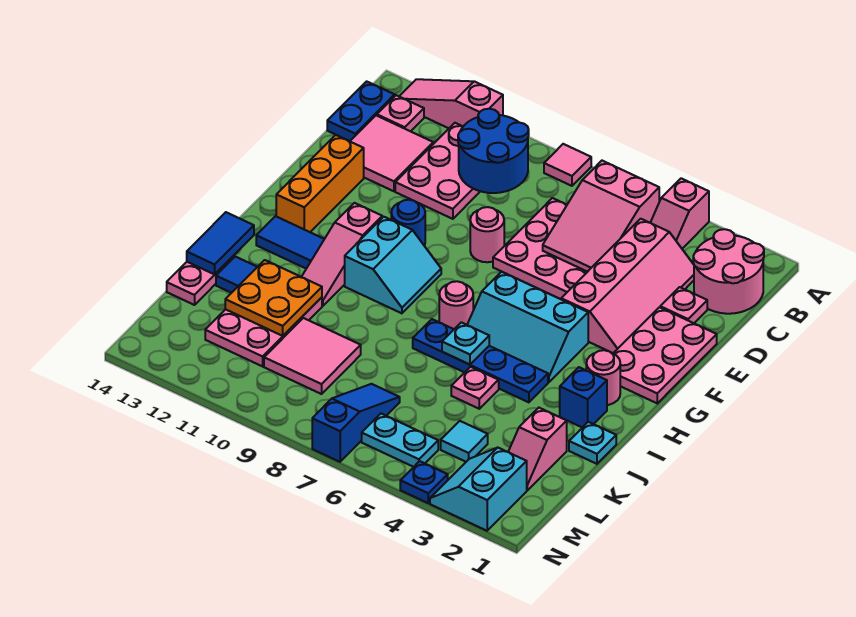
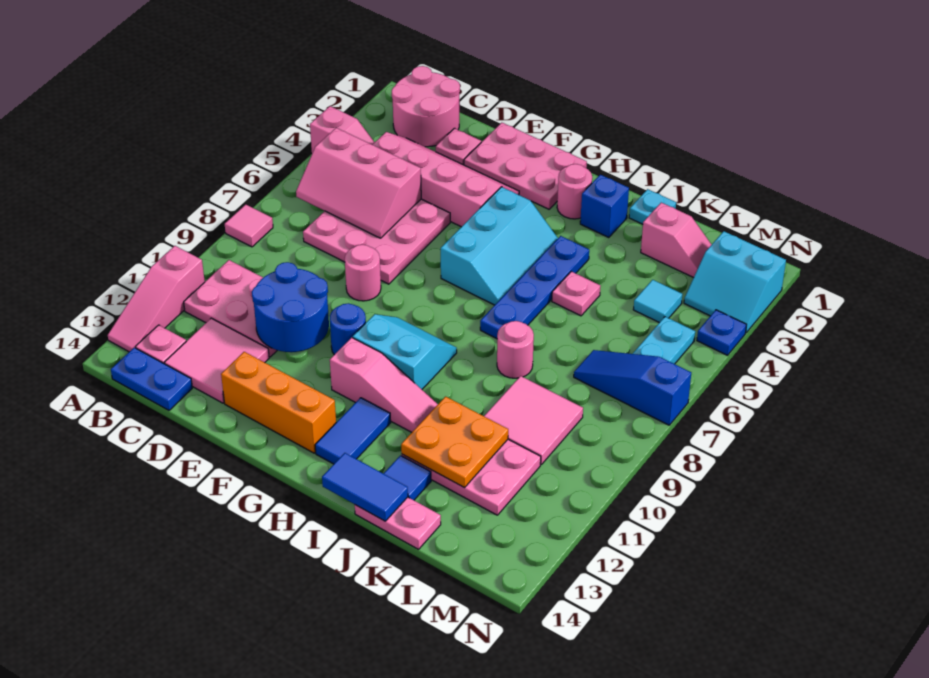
pink 2x3 slope [543,161,659,272] -> pink 2x3 slope turned to [296,128,421,238]
blue 2x2 round brick [458,109,529,193] -> blue 2x2 round brick moved to [252,262,329,352]
pink 1x1 round brick [439,281,473,329] -> pink 1x1 round brick moved to [497,321,534,378]
cyan 1x1 plate [442,322,489,365] -> none

